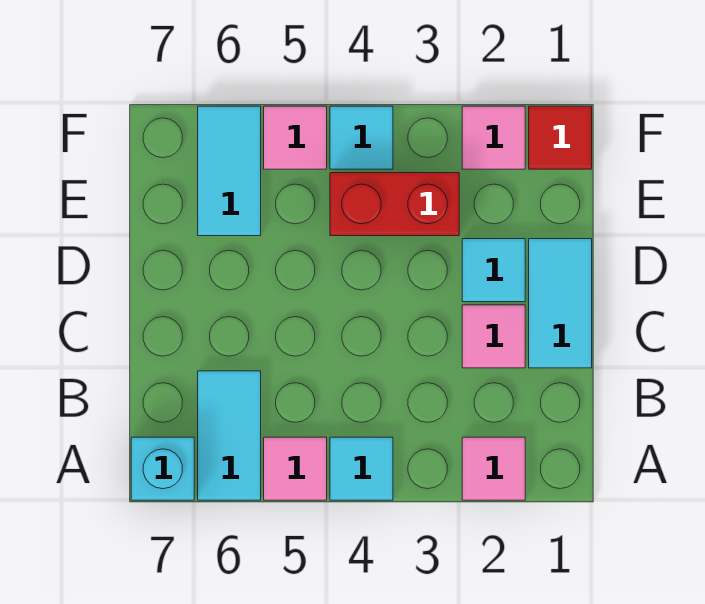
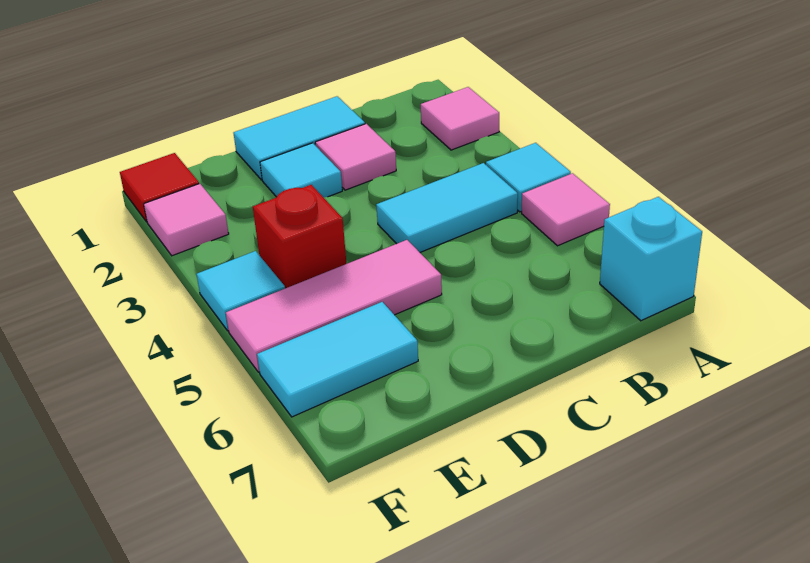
cyan 1x2 tile [198,371,261,500] -> cyan 1x2 tile moved to [376,163,518,252]
red 1x2 brick [330,173,459,236] -> red 1x1 brick [253,185,346,288]
pink 1x1 tile [264,106,327,169] -> pink 1x3 tile [226,240,442,372]

